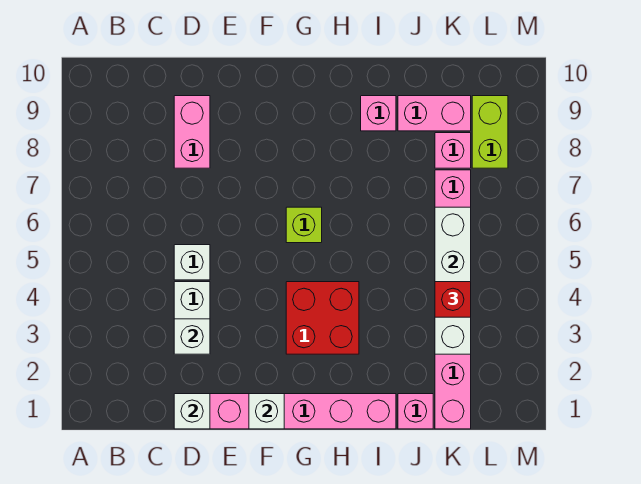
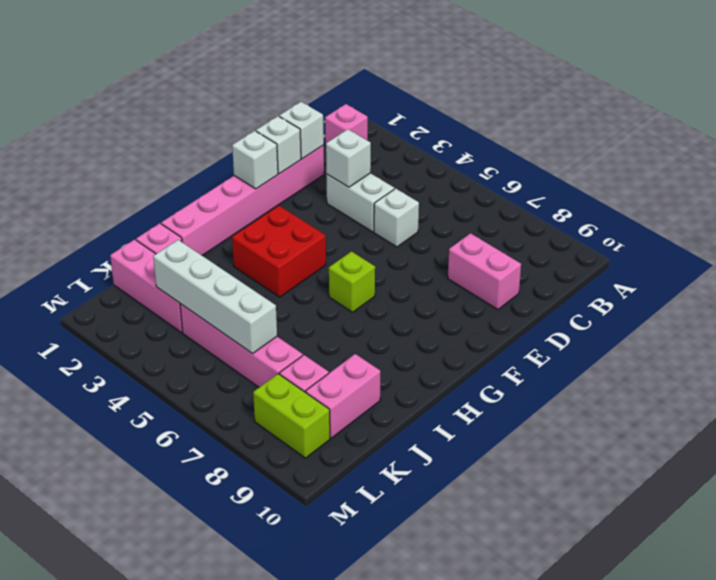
none -> white 1x1 brick [256,116,301,174]
pink 1x1 brick [361,96,396,131] -> pink 1x1 brick moved to [325,104,368,143]
red 1x1 brick [435,282,471,317] -> none

